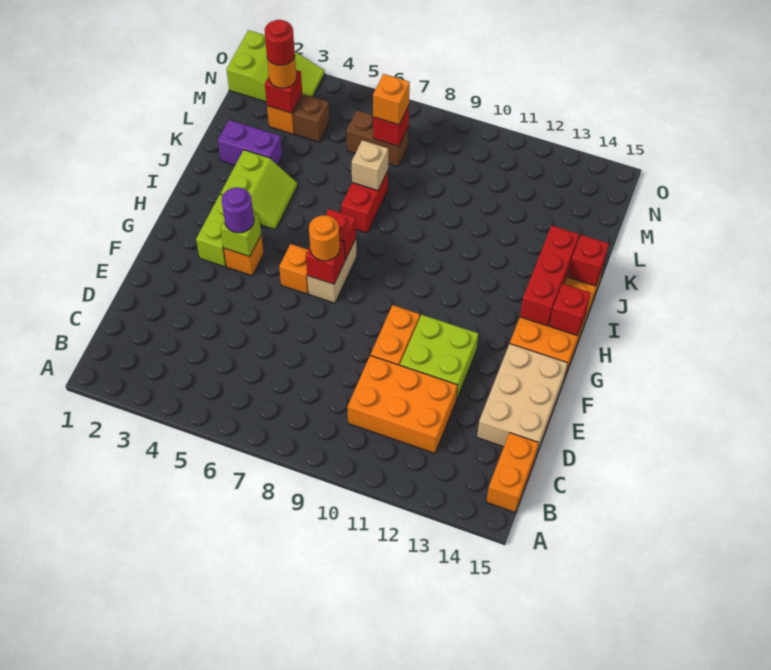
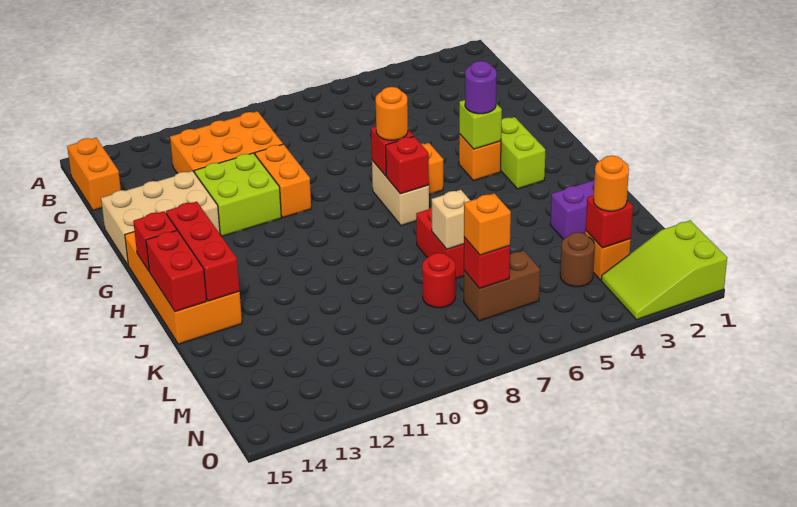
tan 2x3 brick [477,344,568,455] -> tan 2x3 brick turned to [101,171,220,265]
lime 2x2 slope [221,150,297,230] -> none
red 1x1 brick [568,235,609,286] -> red 1x2 brick [146,230,207,312]
red 1x1 round brick [264,20,295,65] -> red 1x1 round brick moved to [422,253,455,308]
brown 1x1 brick [293,94,330,142] -> brown 1x1 round brick [560,232,595,287]

